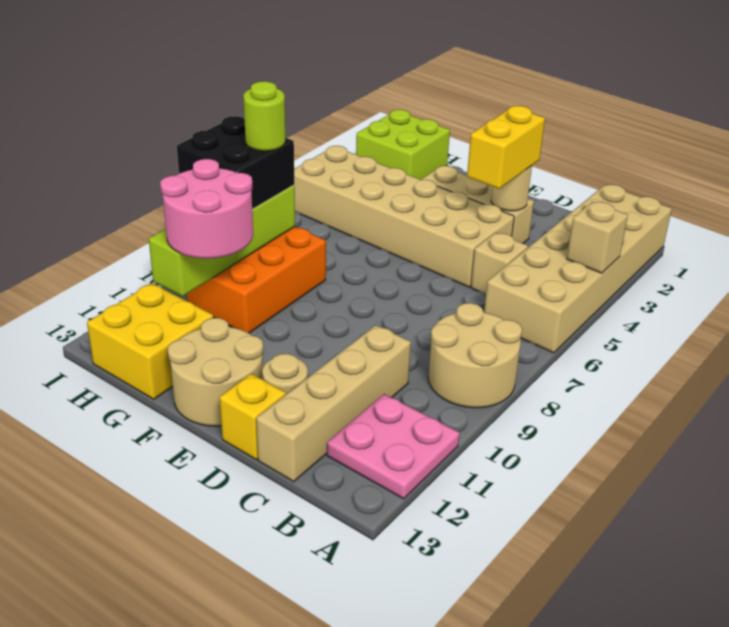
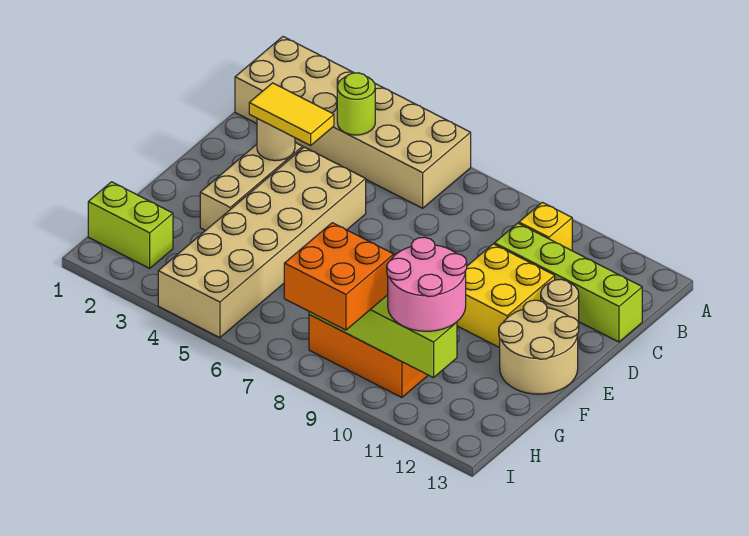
tan 1x1 brick [567,202,628,273] -> none
tan 2x2 round brick [428,303,522,408] -> none
pink 2x2 plate [327,394,460,499] -> none
tan 1x1 brick [471,233,528,294] -> none
tan 1x4 brick [256,325,411,482] -> lime 1x4 brick [494,223,642,342]
yellow 1x2 brick [467,106,545,189] -> yellow 1x2 tile [249,83,334,145]
yellow 1x1 brick [220,374,286,460] -> yellow 1x1 brick moved to [519,202,572,251]
yellow 2x2 brick [87,283,213,399] -> yellow 2x2 brick moved to [457,244,555,348]
lime 2x2 brick [356,110,450,180] -> lime 1x2 brick [88,182,173,268]
black 2x2 brick [177,116,294,209] -> orange 2x2 brick [284,223,394,330]
lime 1x1 round brick [243,81,285,151] -> lime 1x1 round brick moved to [337,73,375,135]

